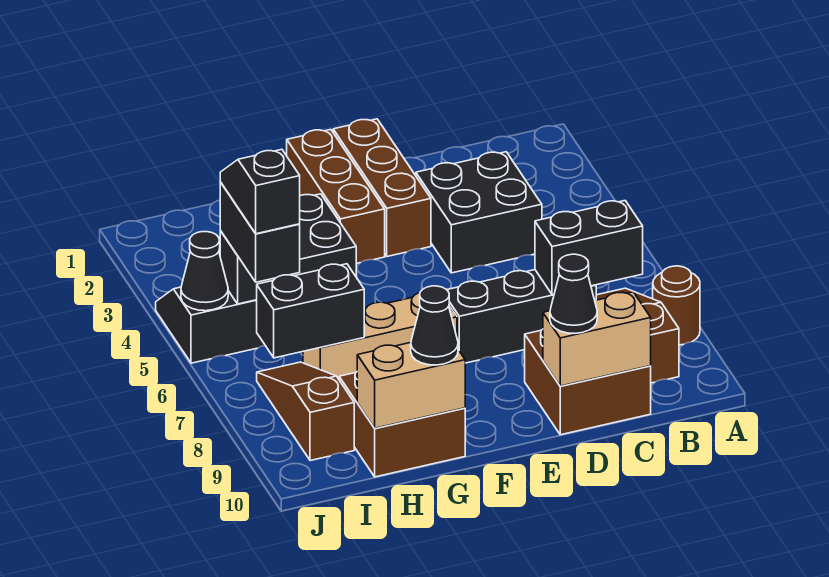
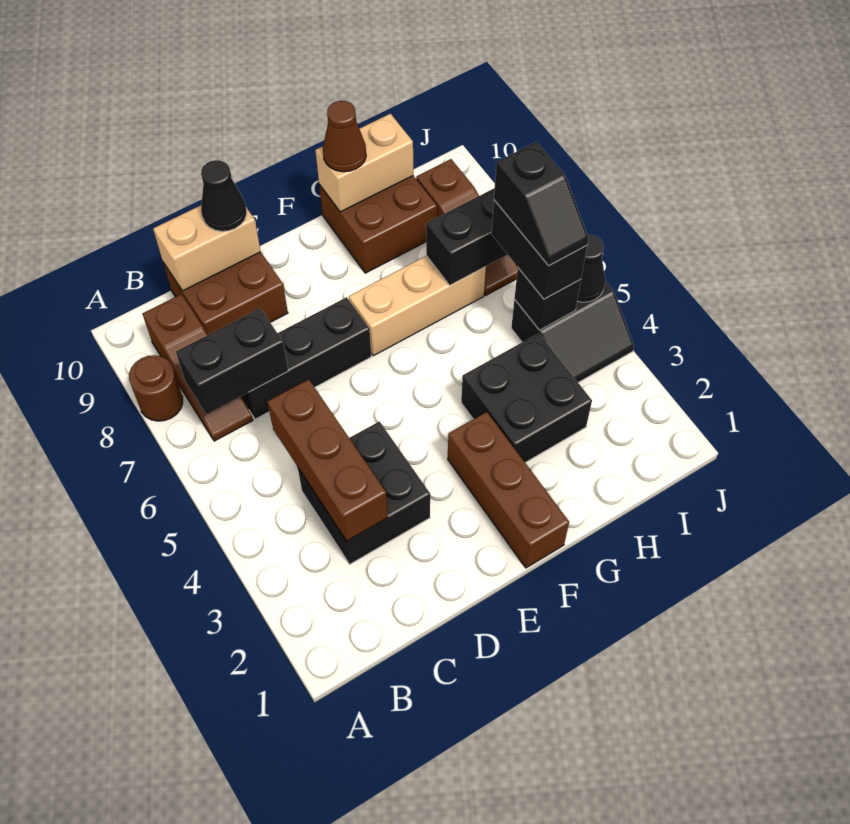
brown 1x3 brick [333,119,431,256] -> brown 1x3 brick moved to [267,379,388,541]
black 1x1 cone [411,286,458,365] -> brown 1x1 cone [323,101,366,172]

